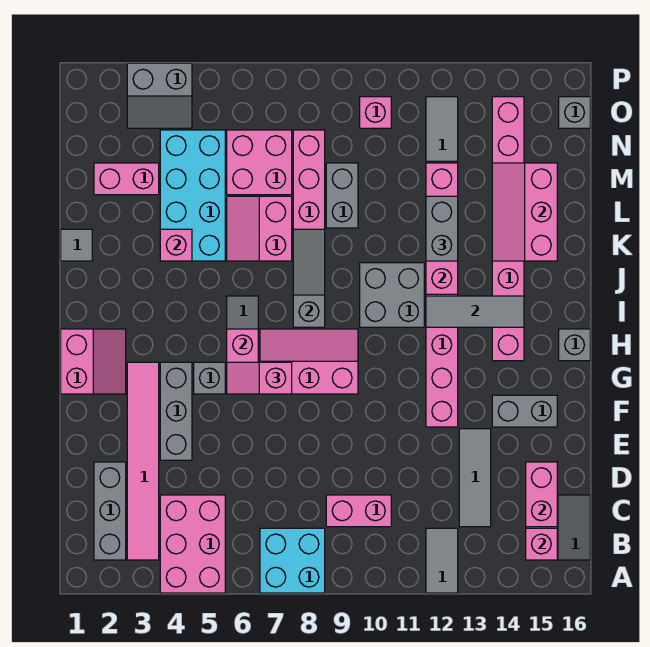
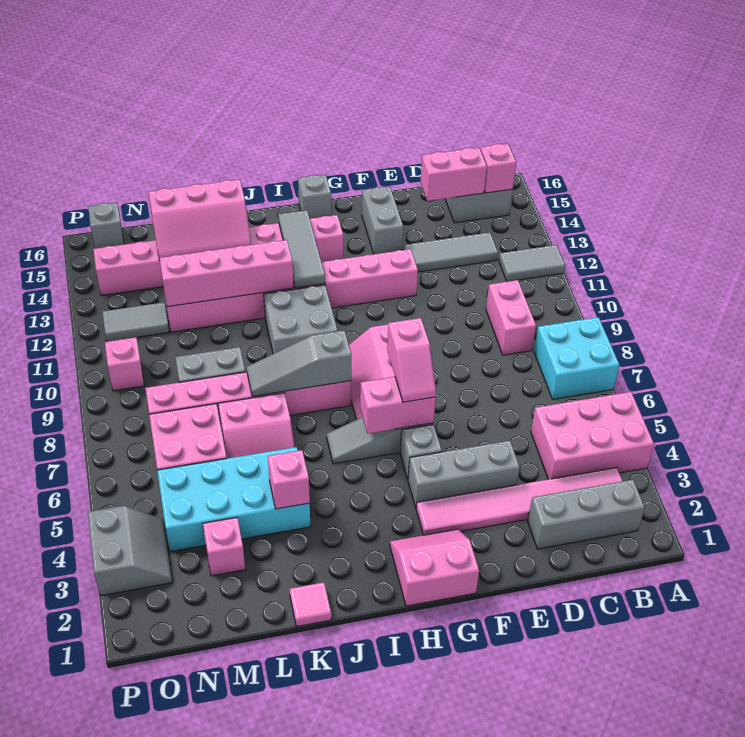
grey 1x1 tile [61,229,92,261] -> pink 1x1 tile [290,582,331,627]
grey 1x2 brick [426,196,458,261] -> none
pink 1x2 brick [94,163,159,195] -> pink 1x1 brick [203,517,245,576]

